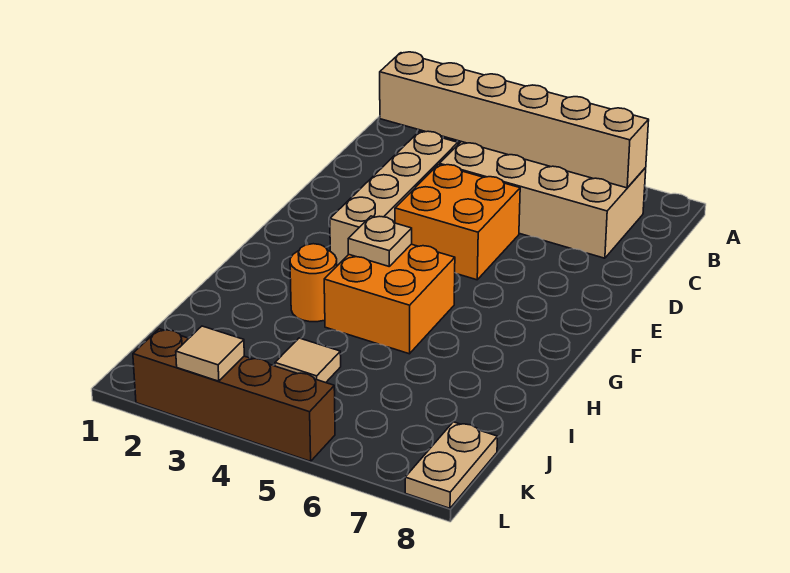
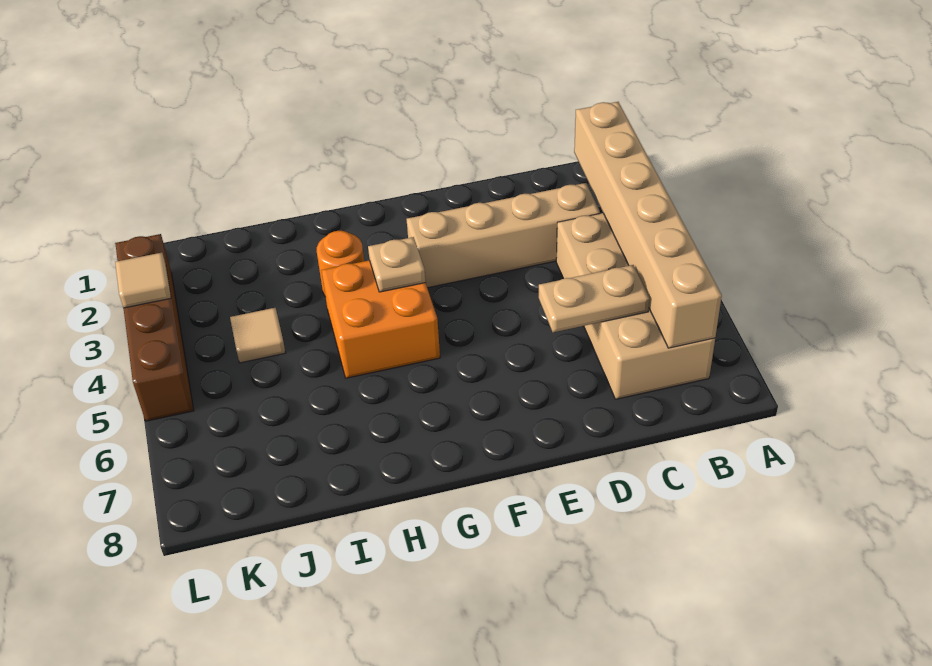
orange 2x2 brick [395,165,520,280] -> none
tan 1x2 plate [405,422,497,508] -> tan 1x2 plate moved to [538,265,650,332]

